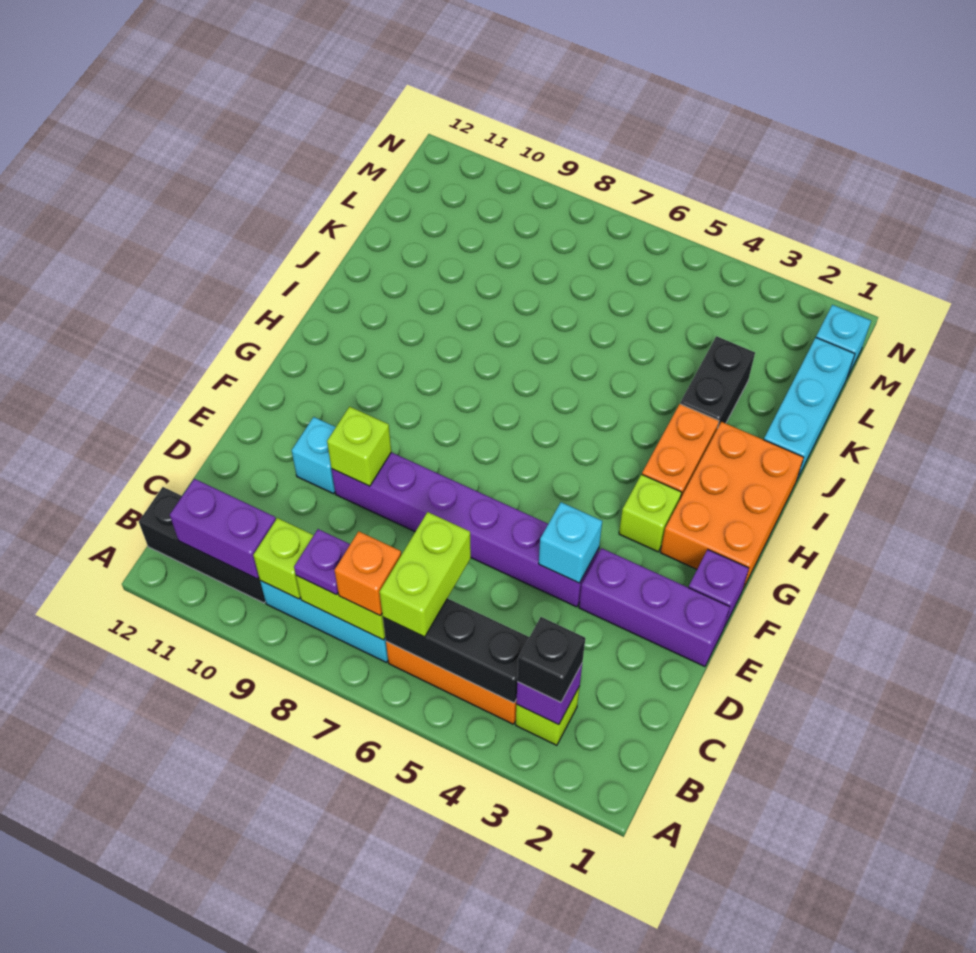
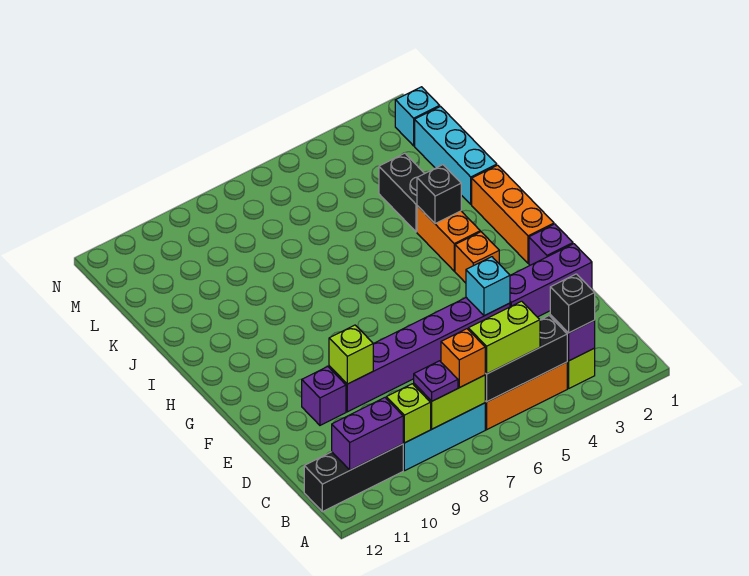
lime 1x2 brick [380,512,471,637] -> lime 1x2 brick turned to [468,301,540,374]
cyan 1x1 brick [292,417,336,494] -> purple 1x1 brick [302,367,346,425]
orange 2x3 brick [660,422,804,589] -> orange 1x3 brick [472,165,554,263]
lime 1x1 brick [619,474,681,552] -> orange 1x1 brick [455,232,499,283]
none -> black 1x1 brick [417,165,461,224]

